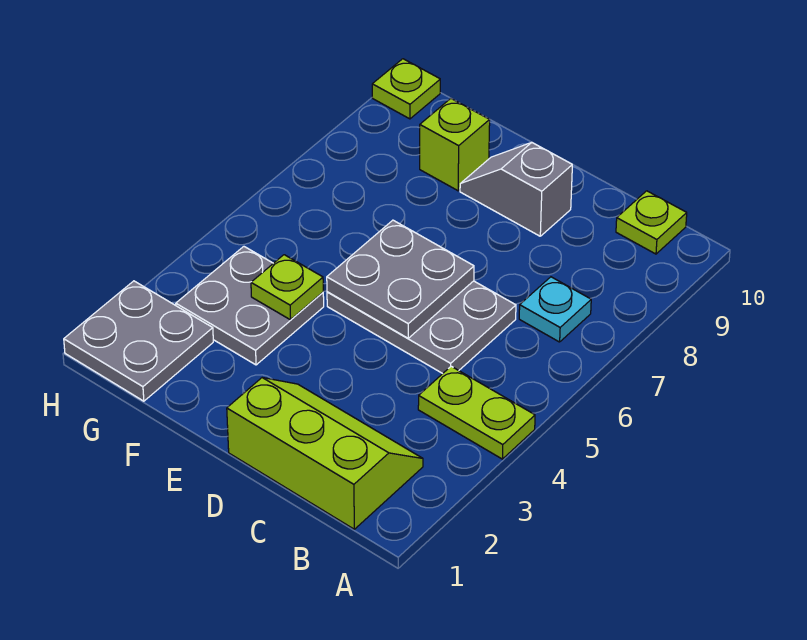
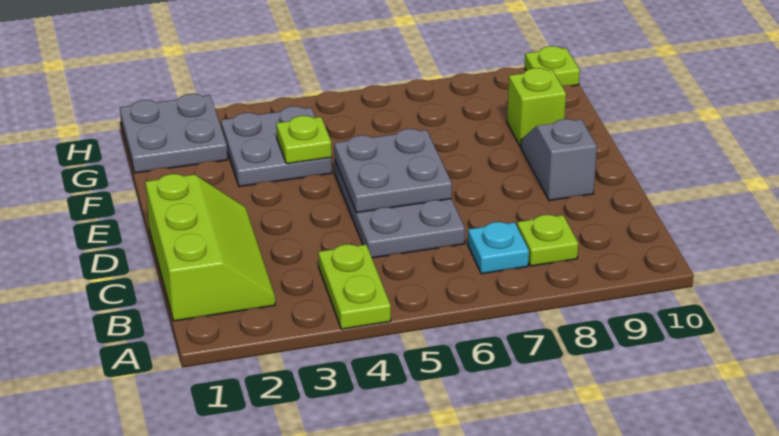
lime 1x1 plate [616,191,687,254] -> lime 1x1 plate moved to [517,215,578,266]

